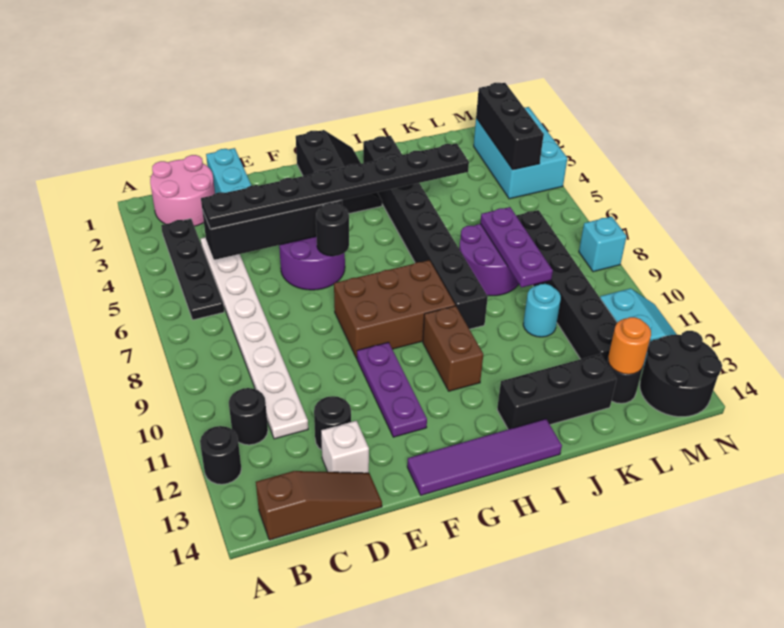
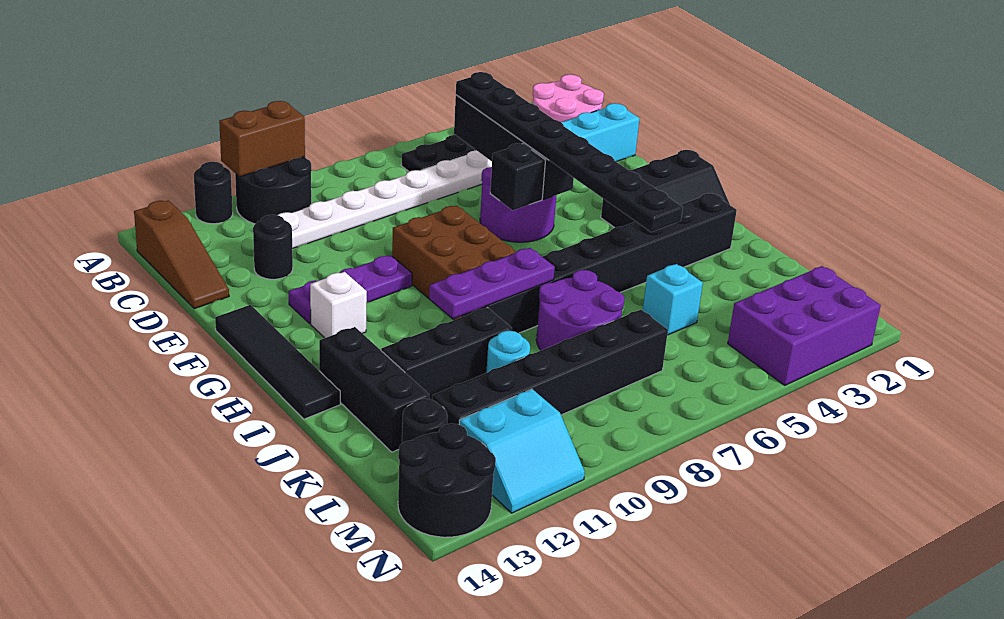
black 1x1 round brick [229,388,268,445] -> black 2x2 round brick [235,157,312,224]
white 1x1 brick [321,421,369,473] -> white 1x1 brick moved to [310,272,367,338]
black 1x1 round brick [316,202,349,256] -> black 1x1 brick [490,143,546,210]
purple 1x4 tile [407,419,562,495] -> black 1x4 tile [215,305,340,419]
brown 1x2 brick [423,306,483,391] -> brown 1x2 brick moved to [219,101,305,177]
purple 1x3 plate [480,207,553,288] -> purple 1x3 plate moved to [429,248,555,319]
orange 1x1 round brick [608,317,651,374] -> none
cyan 2x3 brick [474,107,567,199] -> purple 2x3 brick [728,266,881,385]
black 1x3 brick [476,83,544,170] -> black 1x3 brick moved to [381,307,512,399]
cyan 1x1 brick [579,216,627,272] -> cyan 1x1 brick moved to [643,264,703,335]

